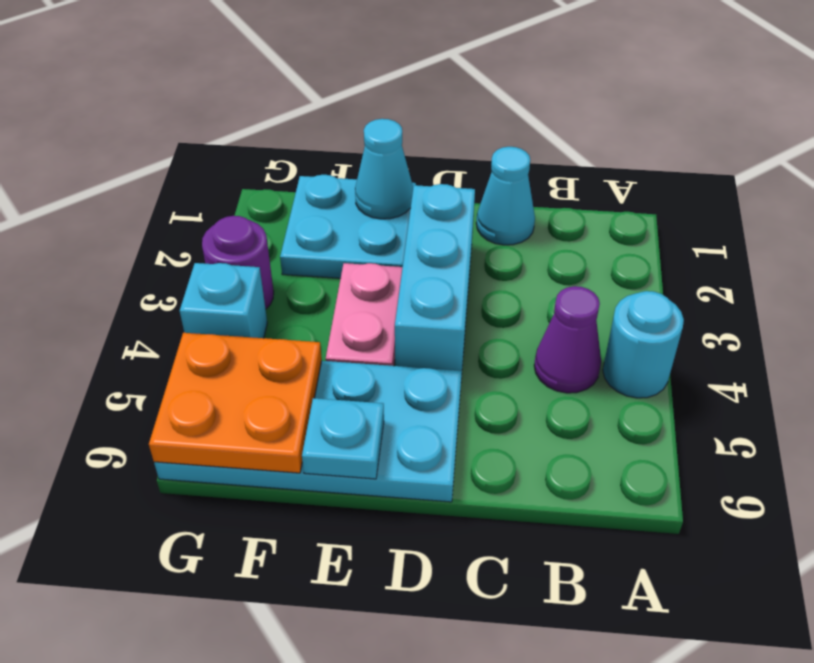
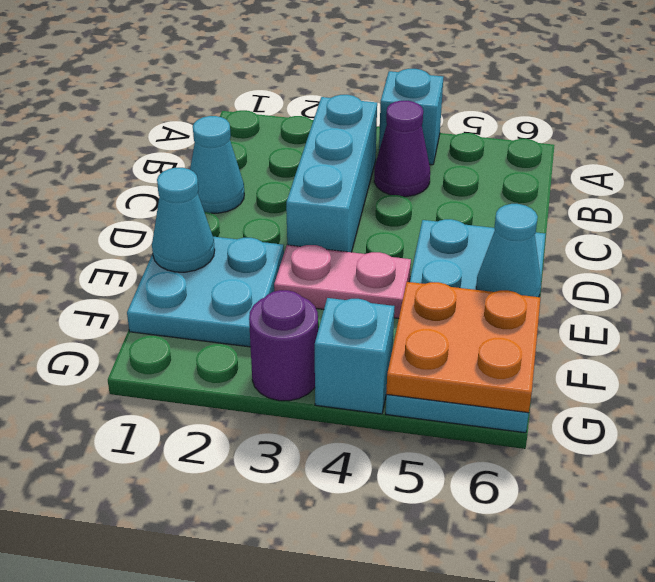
cyan 1x1 round brick [603,291,684,398] -> cyan 1x1 brick [379,69,443,165]
cyan 1x3 brick [395,184,475,378] -> cyan 1x3 brick turned to [286,95,377,252]
cyan 1x1 plate [302,398,384,479] -> cyan 1x1 cone [476,204,541,297]

